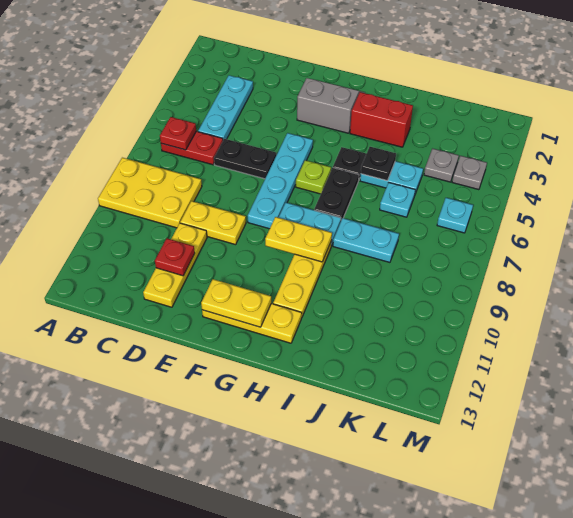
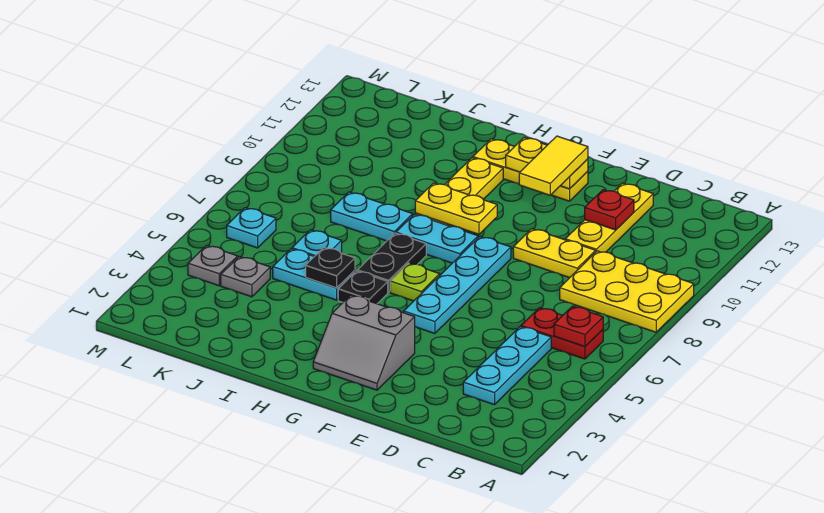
black 1x2 plate [214,139,276,179] -> none
none -> yellow 1x2 tile [519,136,588,195]
red 1x2 brick [350,92,413,147] -> none

